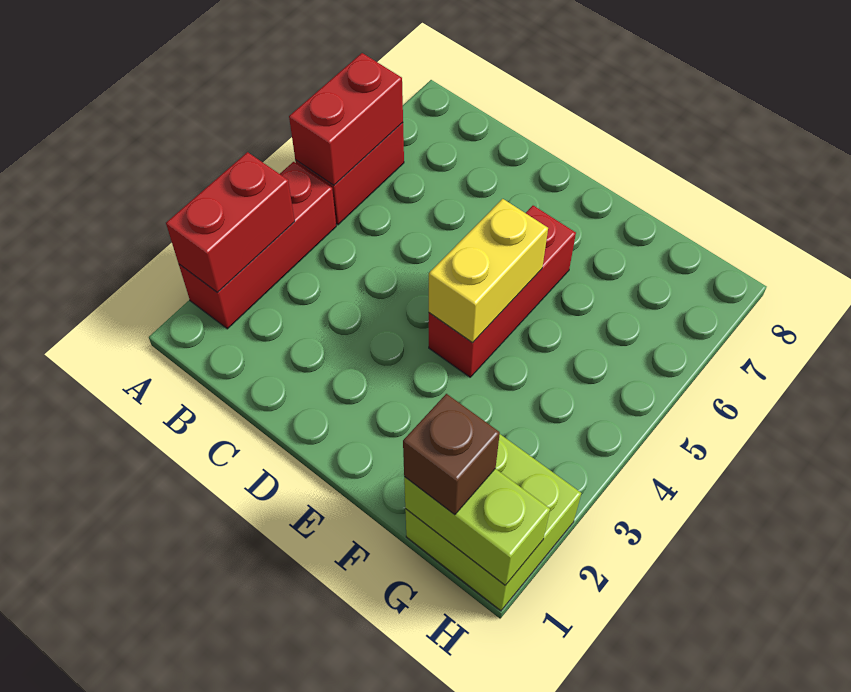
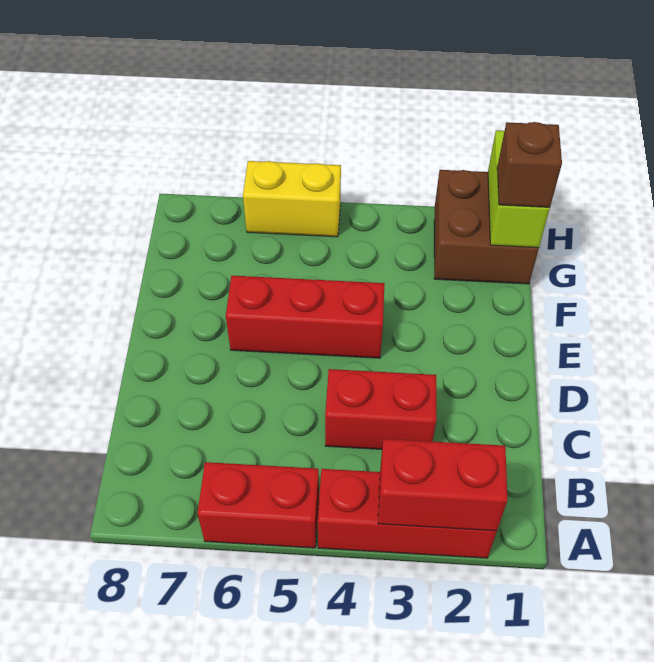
red 1x2 brick [289,53,403,185] -> red 1x2 brick moved to [325,369,436,449]
yellow 1x2 brick [429,199,548,343] -> yellow 1x2 brick moved to [243,161,341,237]
lime 2x2 brick [405,434,581,611] -> brown 2x2 brick [434,170,539,284]

